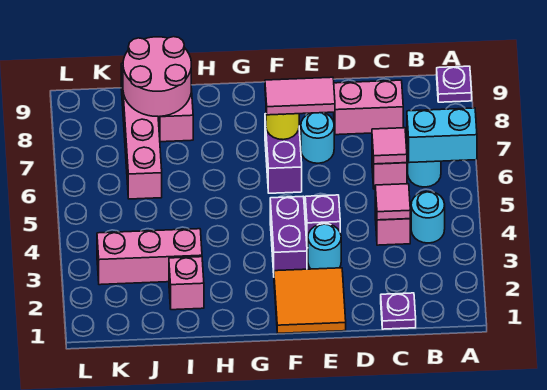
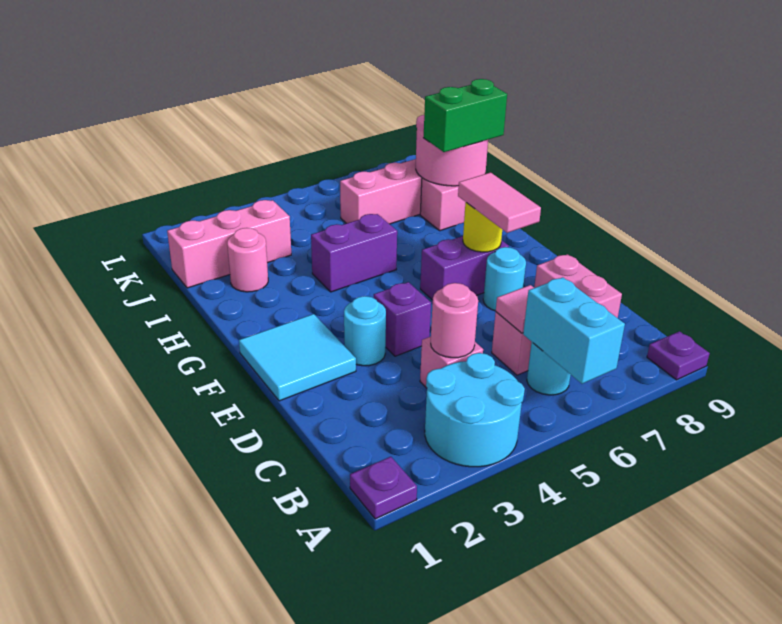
cyan 1x1 round brick [411,191,445,243] -> cyan 2x2 round brick [425,353,525,467]
purple 1x1 plate [381,293,416,329] -> purple 1x1 plate moved to [350,457,417,519]
pink 1x1 tile [375,184,410,220] -> pink 1x1 round brick [431,283,478,358]
orange 2x2 tile [274,268,346,333] -> cyan 2x2 tile [239,314,356,401]
purple 1x2 brick [270,197,307,272] -> purple 1x2 brick moved to [311,214,397,292]
pink 1x1 brick [169,257,204,310] -> pink 1x1 round brick [227,228,268,292]
pink 1x3 brick [97,229,202,285] -> pink 1x3 brick turned to [167,200,291,288]
none -> green 1x2 brick [424,79,507,152]

